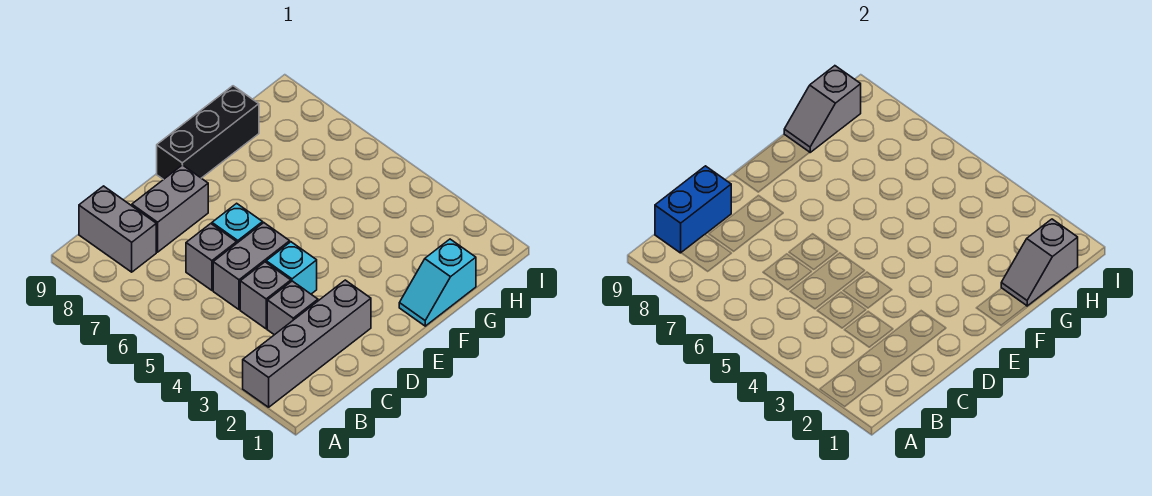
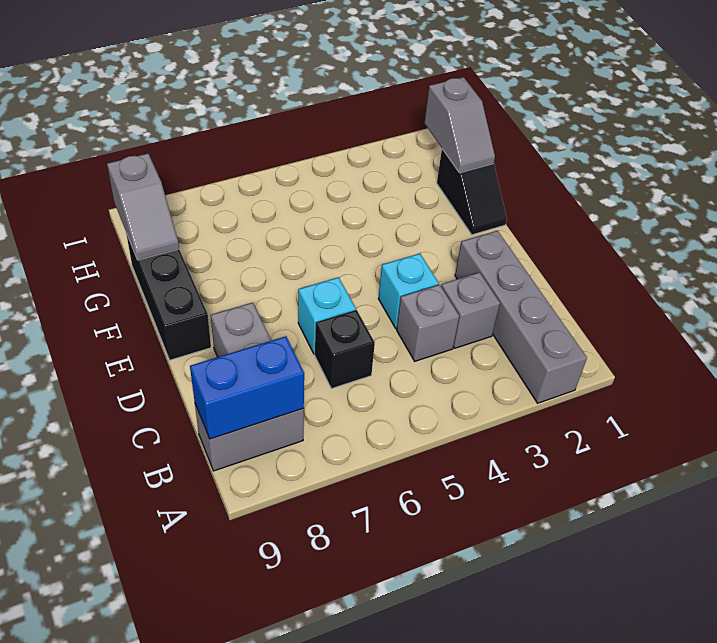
blue 1x2 brick [655,166,731,253] -> blue 1x2 brick turned to [190,336,304,439]
grey 1x2 brick [213,223,290,310] -> none
grey 1x1 brick [186,224,237,290] -> black 1x1 brick [315,310,375,389]
cyan 1x2 slope [399,239,476,326] -> black 1x2 slope [437,149,507,235]

